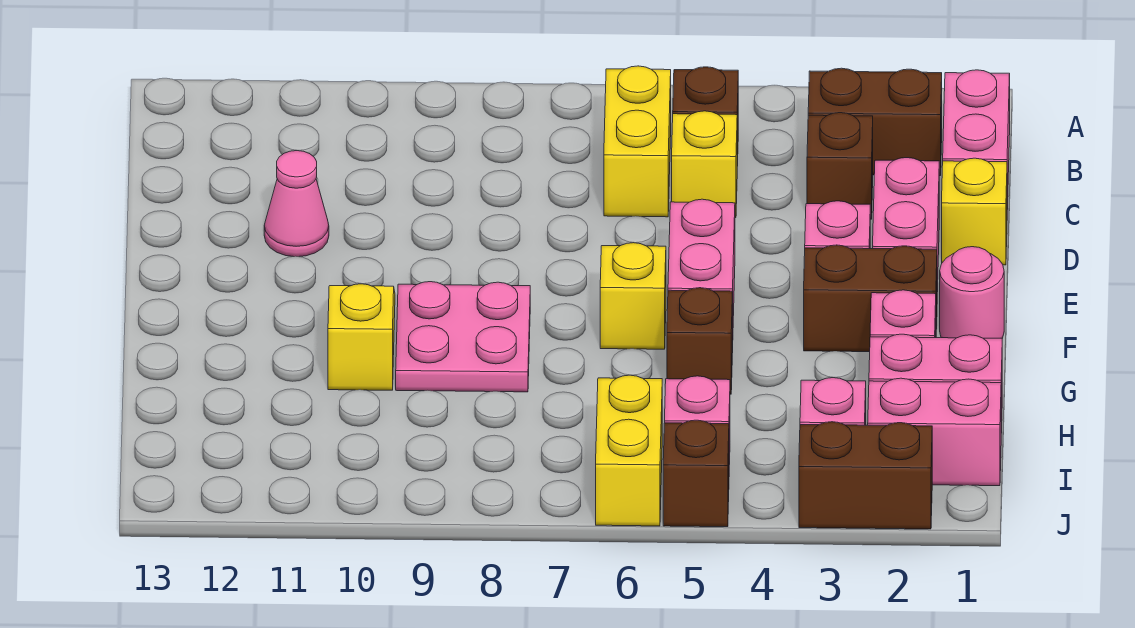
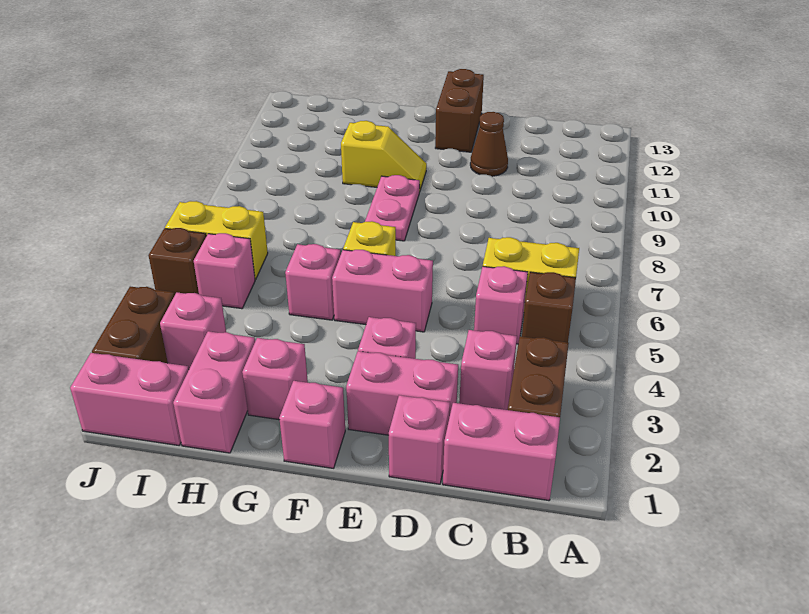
brown 1x1 brick [807,113,873,219] -> pink 1x1 brick [459,330,517,410]
yellow 1x1 brick [672,111,737,218] -> pink 1x1 brick [474,266,528,344]
yellow 1x1 brick [942,158,1007,265] -> pink 1x1 brick [389,395,450,484]
pink 1x1 cone [264,151,329,257] -> brown 1x1 cone [470,112,508,176]
pink 1x1 round brick [940,247,1004,338] -> pink 1x1 brick [279,381,345,468]
brown 1x2 brick [804,245,937,352] -> brown 1x2 brick moved to [435,69,484,152]
pink 2x2 plate [396,282,530,392] -> pink 1x2 plate [365,175,420,241]
brown 1x1 brick [667,288,733,394] -> pink 1x1 brick [285,244,341,320]
pink 1x2 brick [868,378,1001,486] -> pink 1x2 brick turned to [70,353,189,445]

